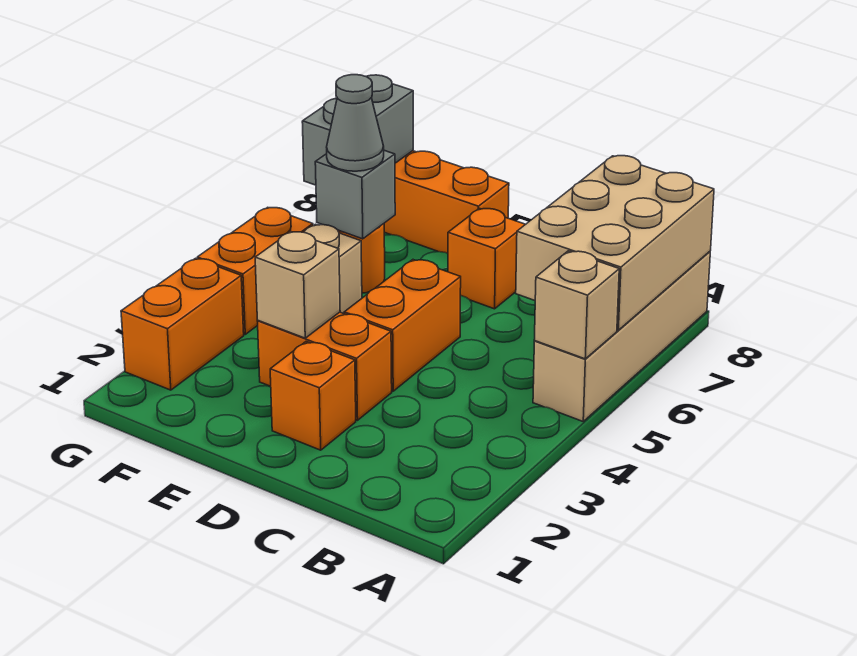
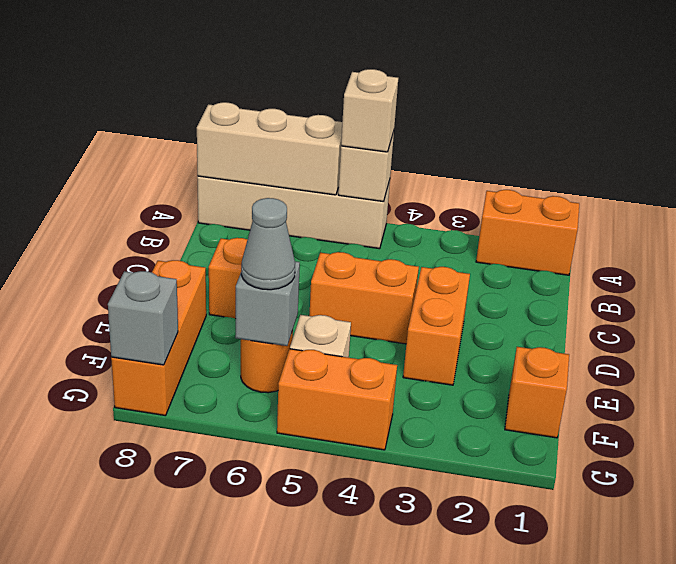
tan 2x3 brick [516,156,714,330] -> tan 1x3 brick [197,102,342,195]
orange 1x1 brick [270,342,356,450] -> orange 1x1 brick moved to [505,347,569,438]
tan 1x1 brick [255,232,340,338] -> tan 1x1 brick moved to [341,69,398,152]
orange 1x2 brick [121,258,244,390] -> orange 1x2 brick moved to [476,190,579,275]
grey 1x2 brick [302,75,413,185] -> grey 1x1 brick [108,271,178,365]

